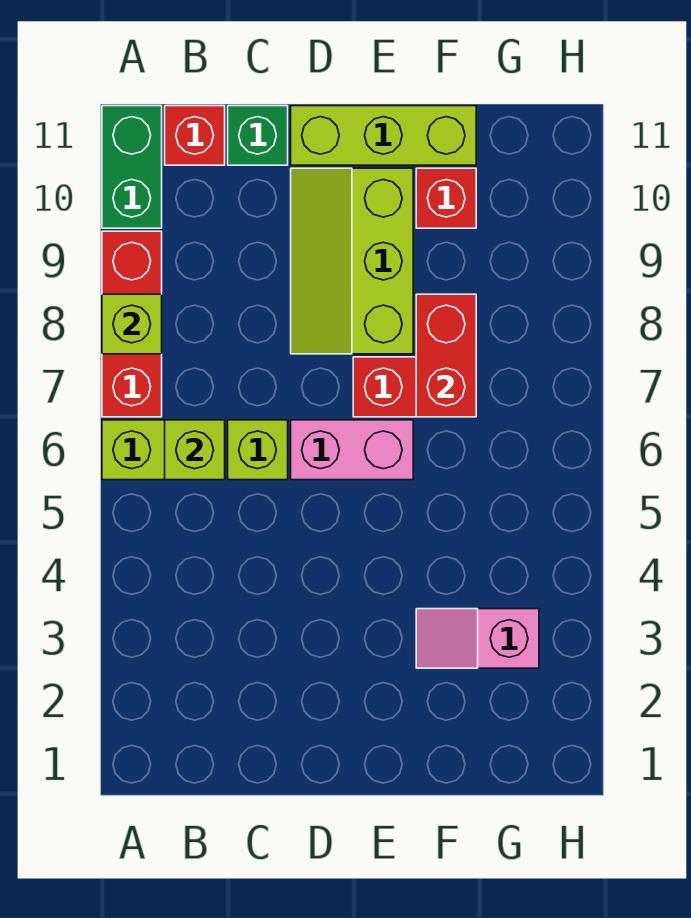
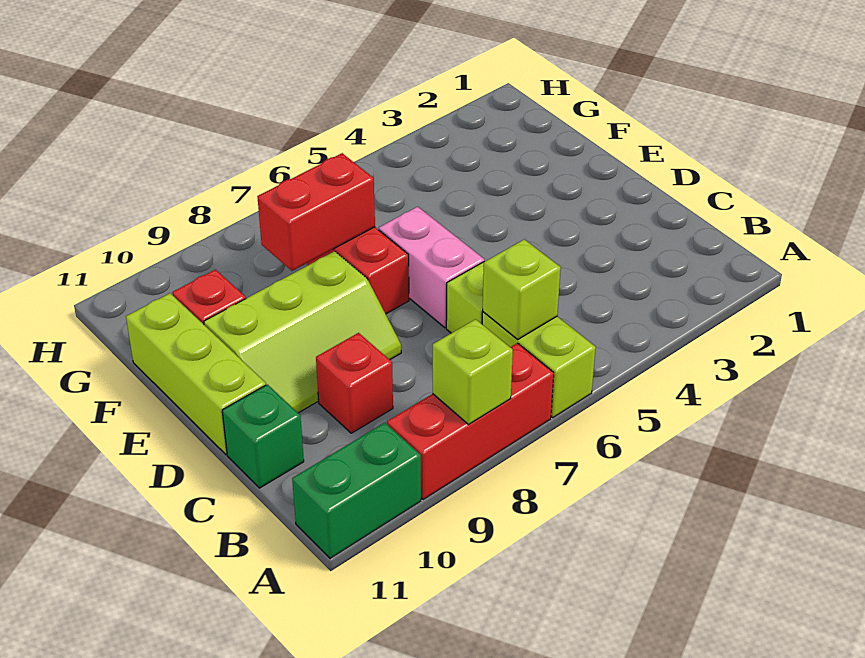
red 1x1 brick [165,106,225,165] -> red 1x1 brick moved to [316,333,393,433]
pink 1x2 slope [416,609,539,668] -> none

